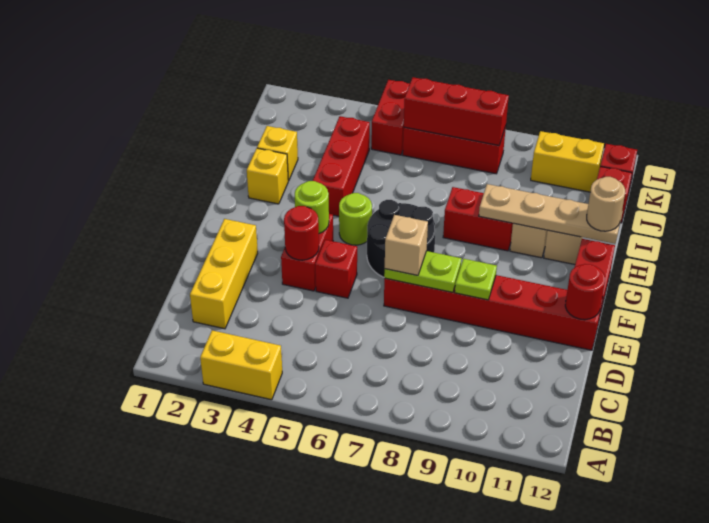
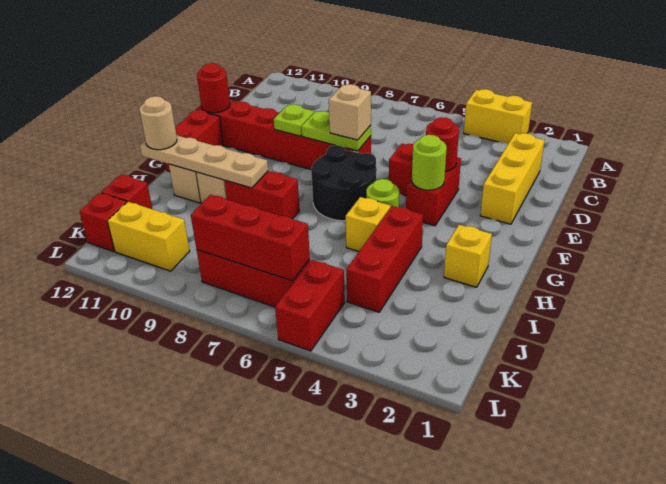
yellow 1x1 brick [257,126,298,181] -> yellow 1x1 brick moved to [346,197,391,251]

